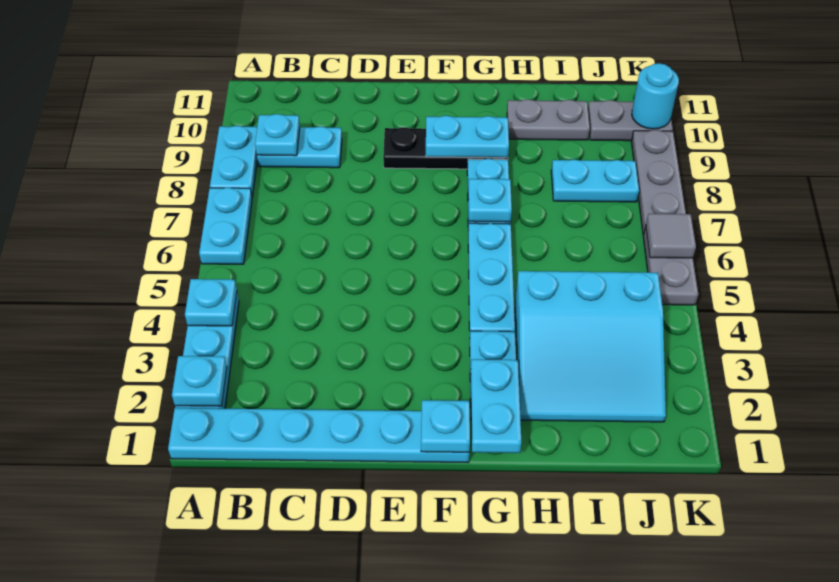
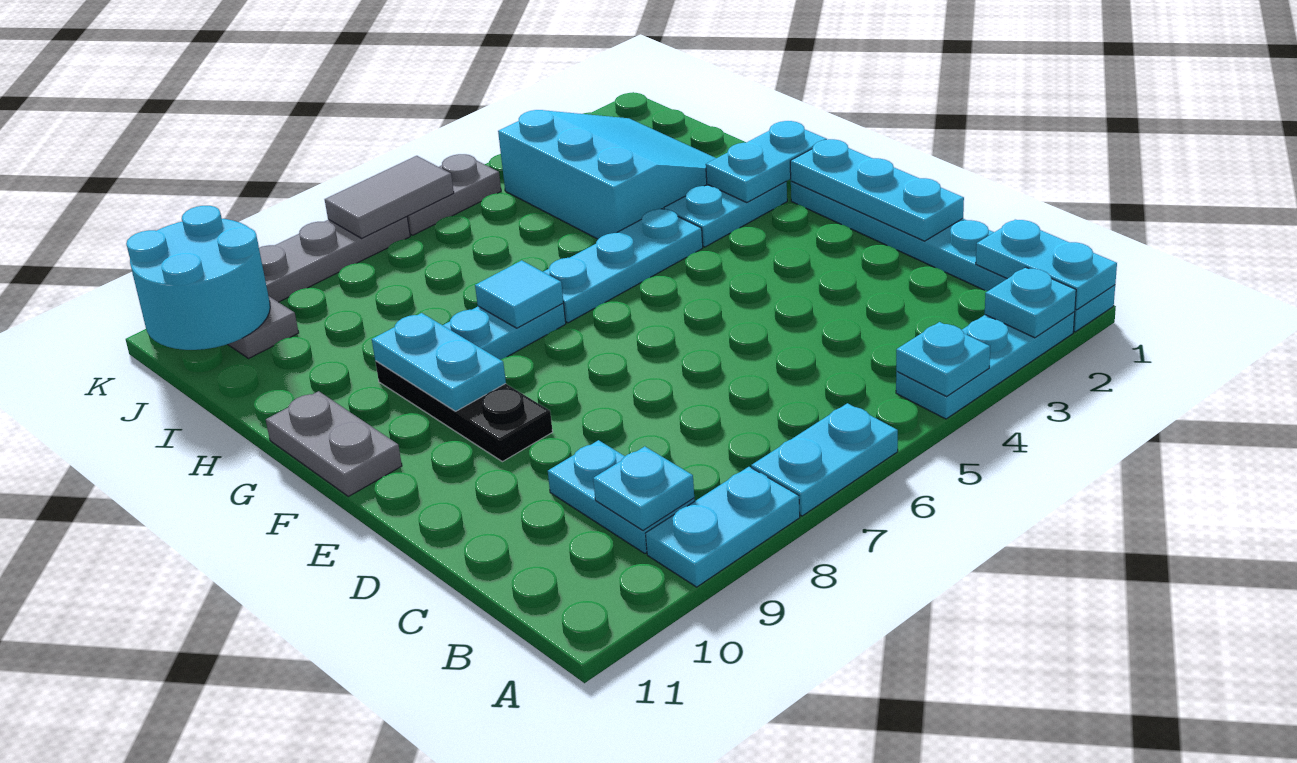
cyan 1x1 plate [421,400,470,452] -> cyan 1x3 plate [790,139,964,241]
cyan 1x1 plate [468,178,512,222] -> cyan 1x1 tile [475,260,564,328]
grey 1x2 plate [507,99,590,140] -> grey 1x2 plate moved to [266,391,402,496]
cyan 1x2 plate [551,159,639,202] -> cyan 1x2 plate moved to [976,220,1117,310]
grey 1x1 tile [646,214,696,258] -> grey 1x2 tile [325,156,454,238]
cyan 1x1 round brick [632,63,679,129] -> cyan 2x2 round brick [126,206,270,350]

